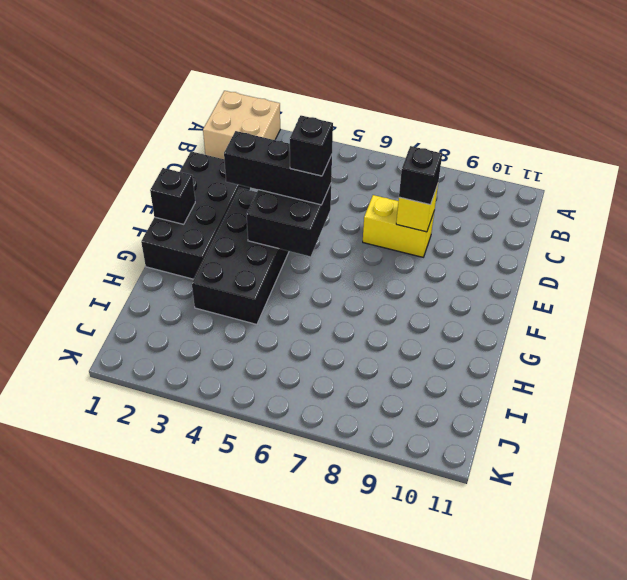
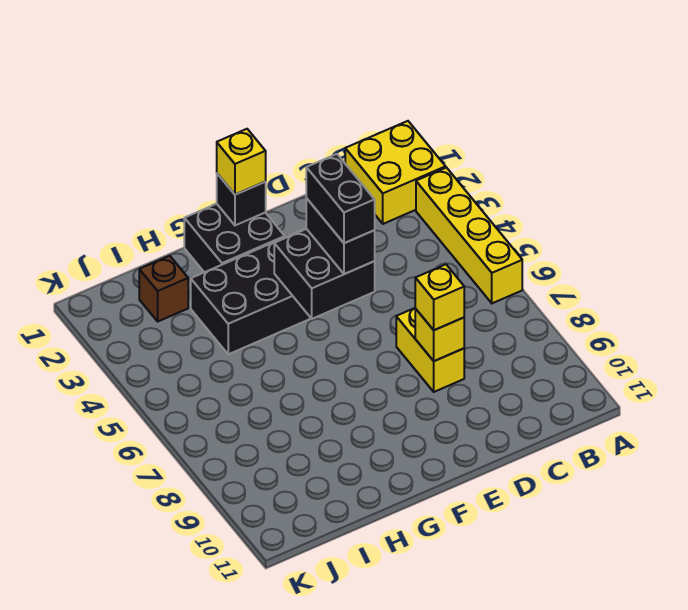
tan 2x2 brick [203,91,280,159] -> yellow 2x2 brick [345,121,446,224]
none -> yellow 1x4 brick [416,168,522,303]
black 2x4 brick [141,151,250,279] -> black 2x2 brick [184,204,285,272]
black 1x1 brick [399,146,442,205] -> yellow 1x1 brick [415,264,464,330]
black 1x3 brick [224,131,332,205] -> black 1x2 brick [306,198,375,274]
black 1x1 brick [290,116,333,176] -> black 1x2 brick [306,154,375,243]
none -> yellow 1x1 brick [217,129,266,195]
none -> brown 1x1 brick [139,256,188,321]

